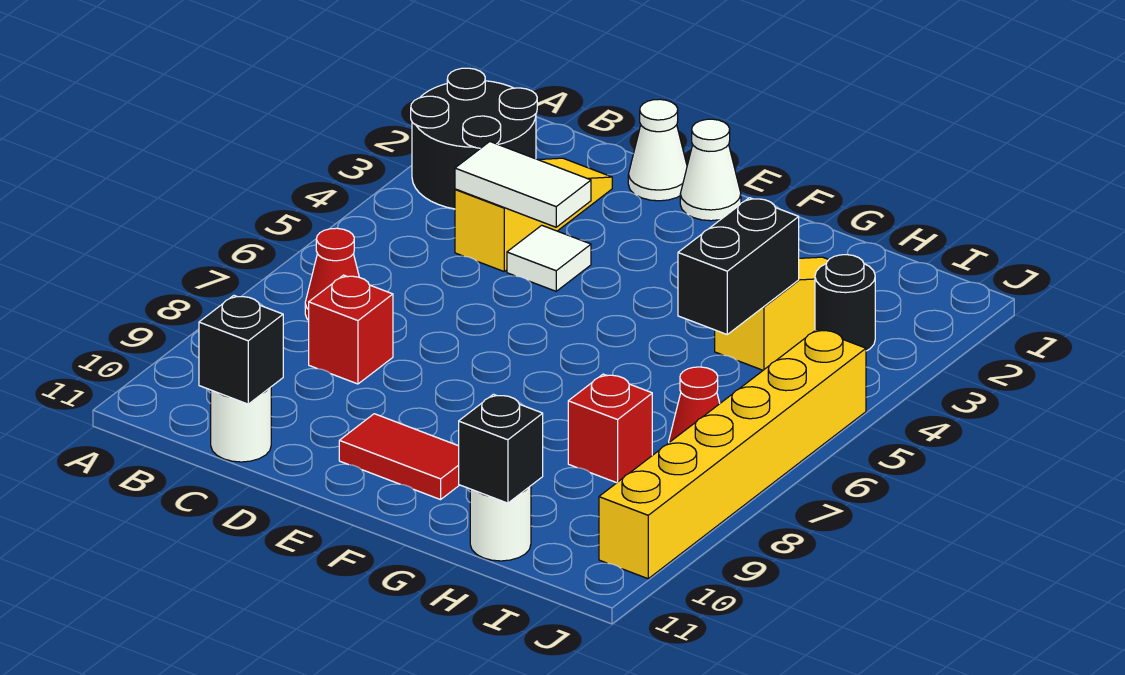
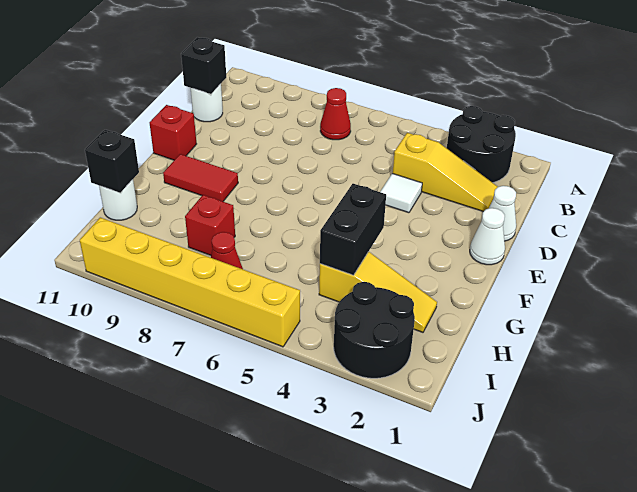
white 1x2 tile [455,142,591,227] -> none
red 1x1 brick [309,275,393,384] -> red 1x1 brick moved to [150,105,196,160]
red 1x2 tile [339,414,459,500] -> red 1x2 tile turned to [163,154,238,201]
black 1x2 brick [678,198,799,334] -> black 1x2 brick turned to [320,184,386,275]
black 1x1 round brick [815,254,875,351] -> black 2x2 round brick [334,282,415,378]

